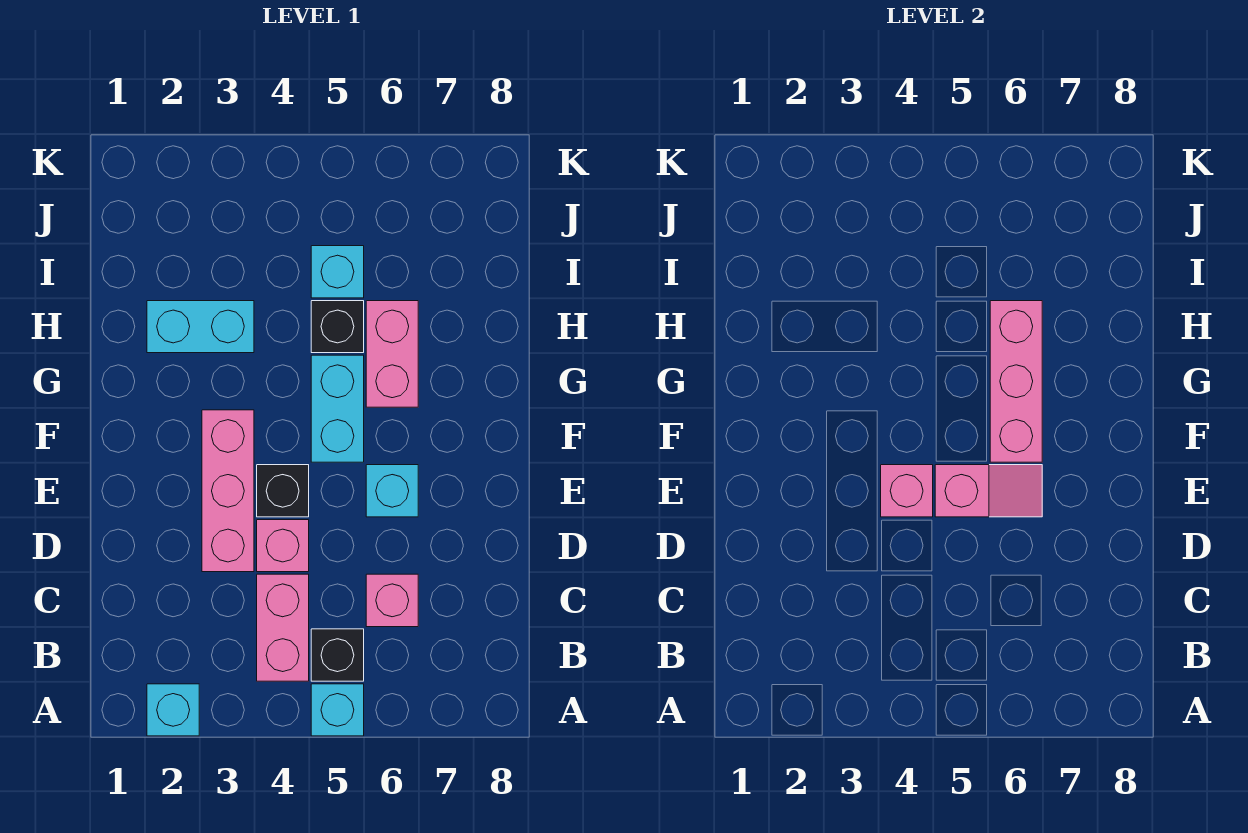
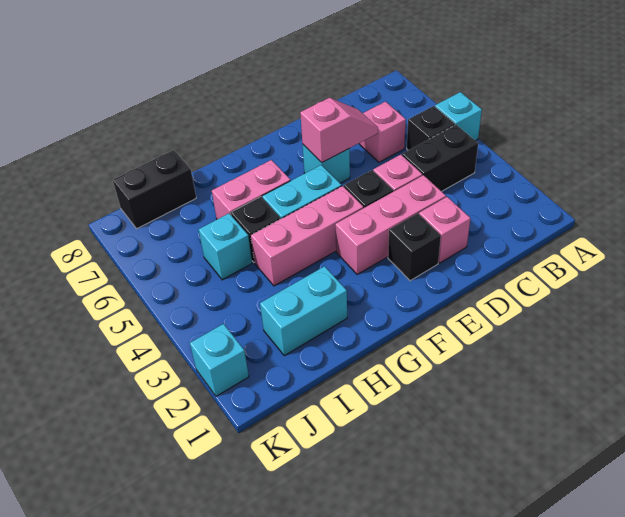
cyan 1x1 brick [147,684,199,736] -> cyan 1x1 brick moved to [190,324,249,396]
pink 1x2 brick [257,574,309,681] -> black 1x2 brick [402,125,478,191]
none -> black 1x1 brick [388,213,441,281]
pink 1x1 brick [881,465,933,517] -> pink 1x1 brick moved to [419,197,470,263]
pink 1x2 slope [935,465,1042,517] -> pink 1x2 slope turned to [300,98,378,163]
pink 1x3 brick [990,301,1042,462] -> pink 1x3 brick moved to [251,186,363,286]
cyan 1x2 brick [147,301,254,353] -> cyan 1x2 brick turned to [260,266,347,356]
none -> black 1x2 brick [113,150,196,229]

